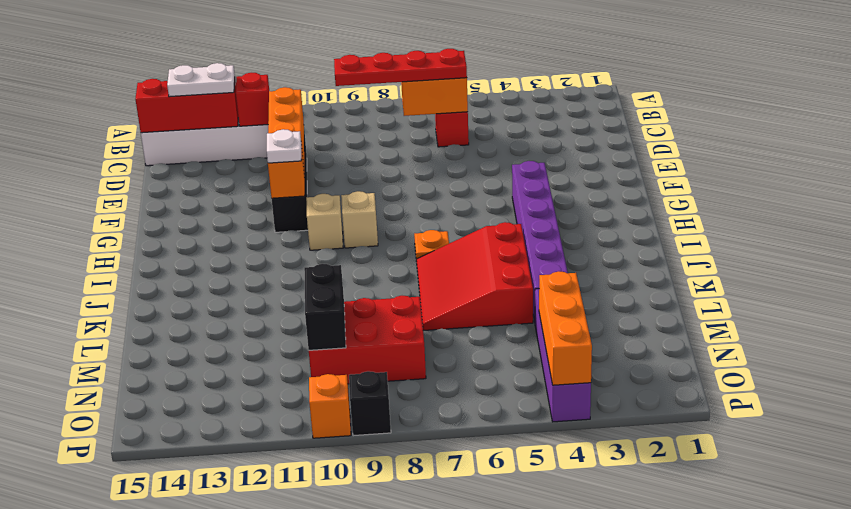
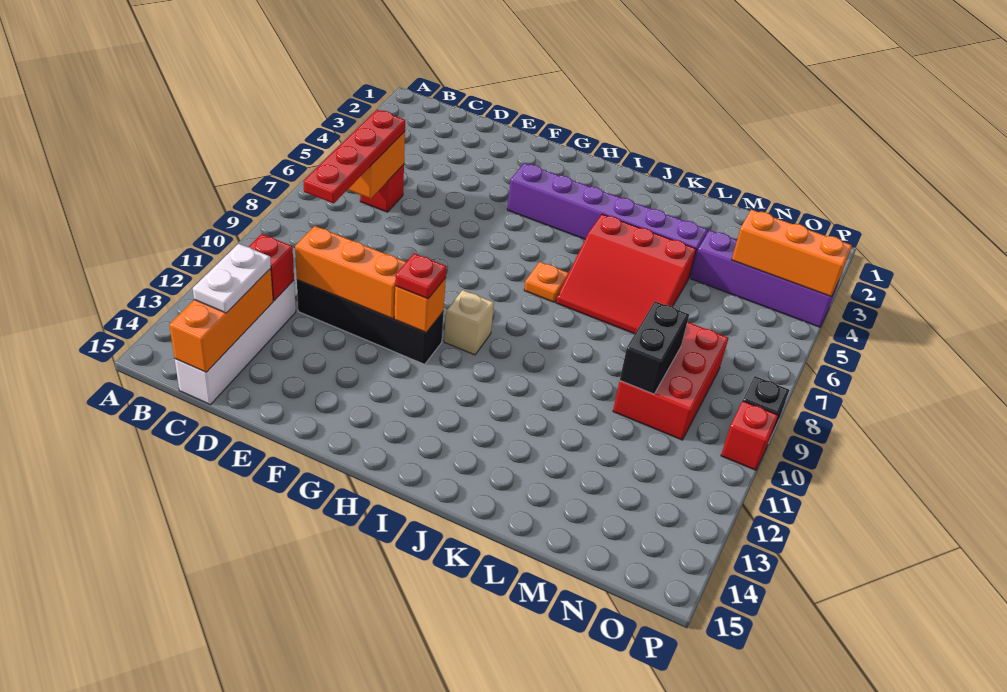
red 1x3 brick [135,79,238,133] -> orange 1x3 brick [169,268,273,372]
white 1x1 plate [267,129,301,163] -> red 1x1 plate [395,253,447,299]
tan 1x1 brick [341,191,378,248] -> none
black 1x2 brick [304,264,346,350] -> black 1x2 brick turned to [620,301,689,394]
orange 1x1 brick [309,374,351,438] -> red 1x1 brick [721,401,778,470]

